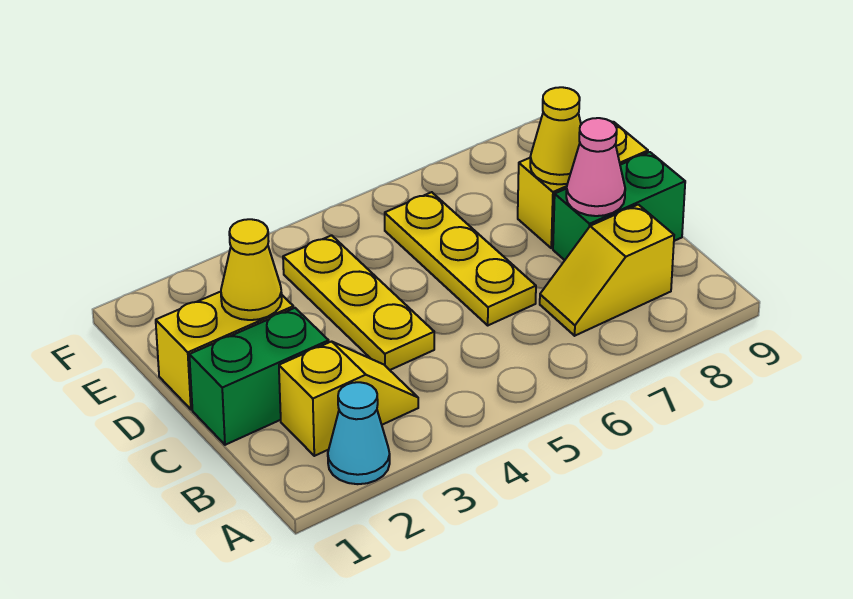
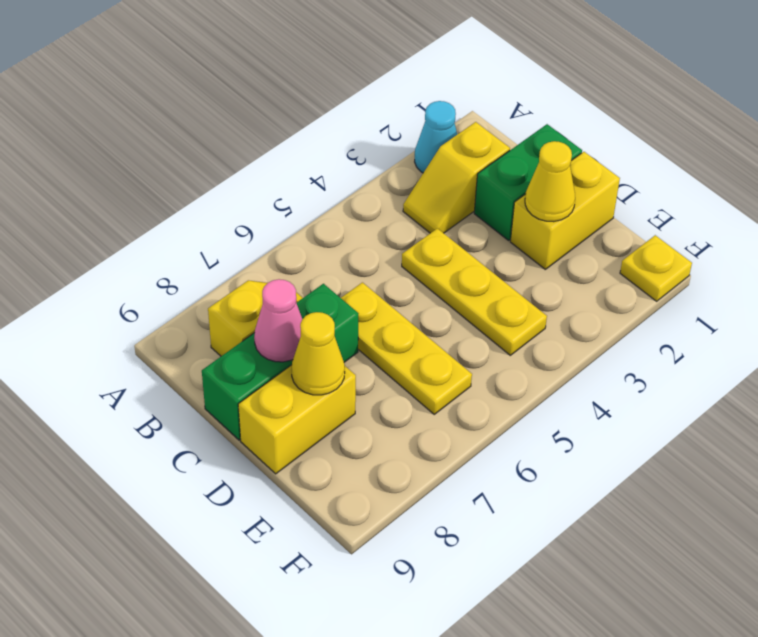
green 1x2 brick [553,152,685,260] -> green 1x3 brick [202,284,359,440]
none -> yellow 1x1 plate [620,235,692,301]

